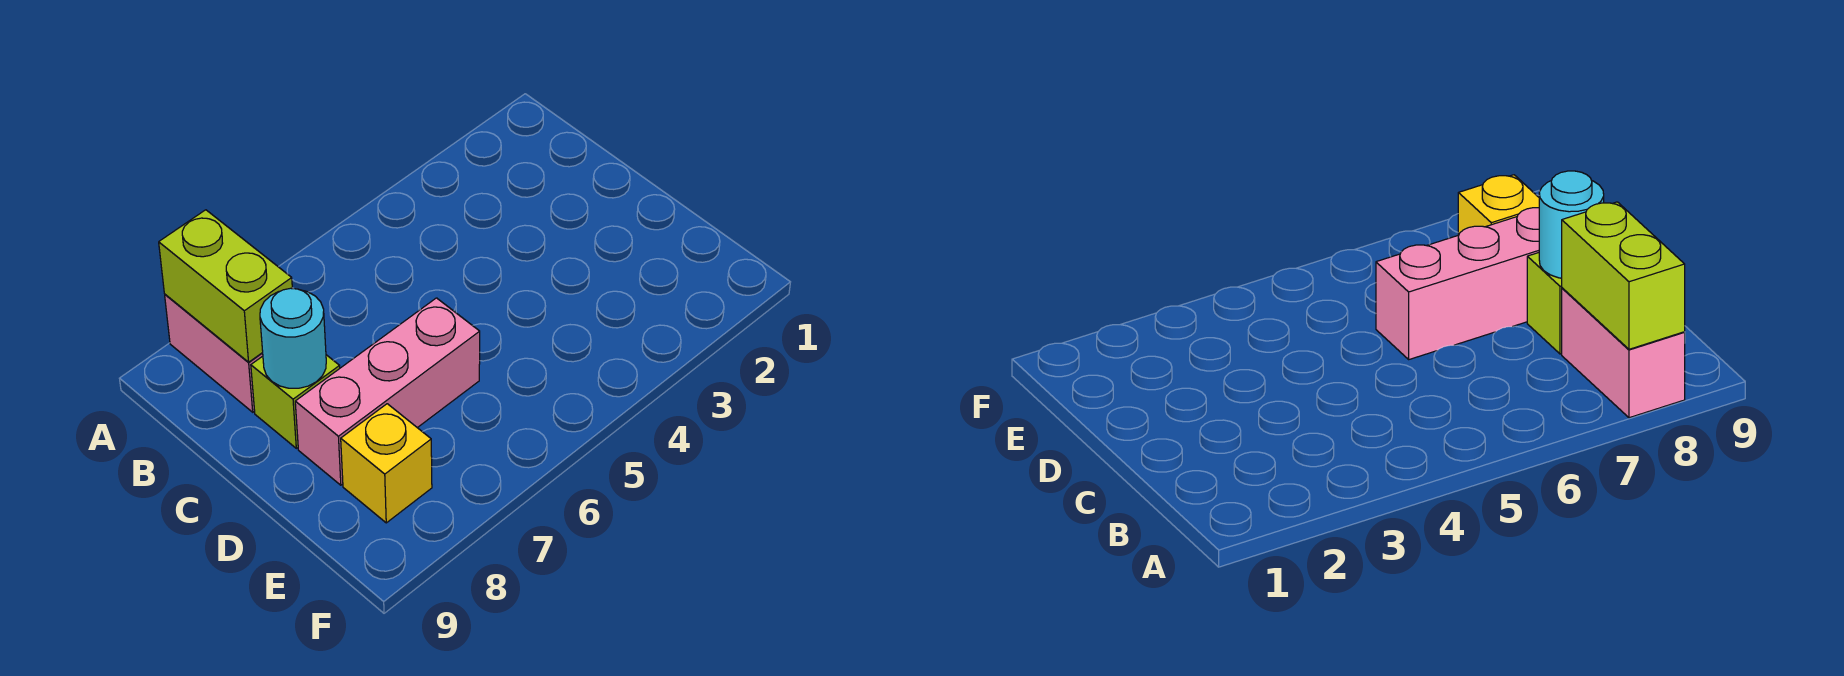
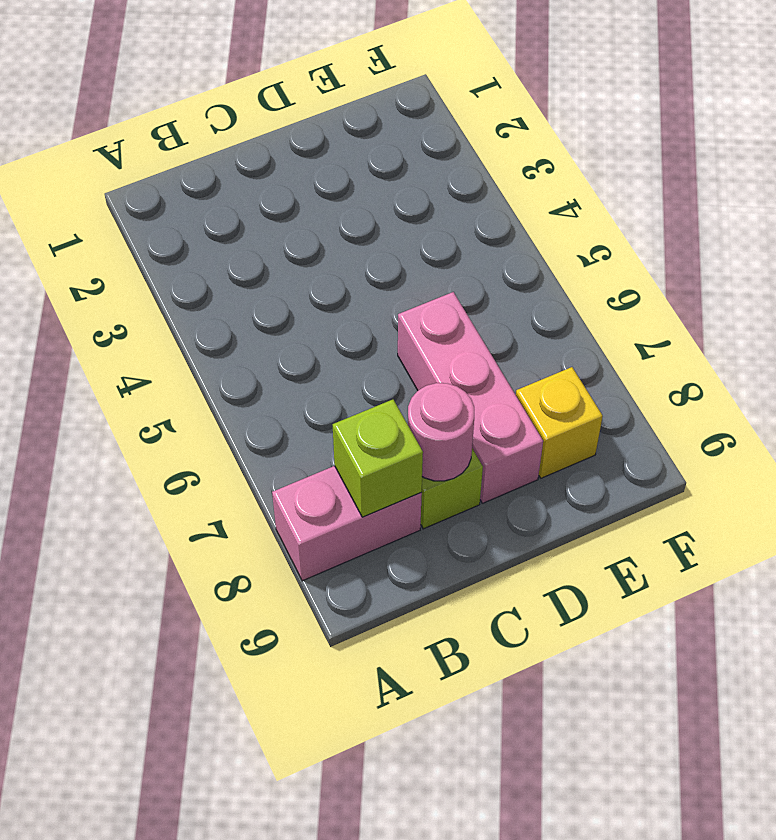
lime 1x2 brick [159,210,292,362] -> lime 1x1 brick [333,400,423,517]
cyan 1x1 round brick [260,288,326,388] -> pink 1x1 round brick [408,383,474,481]

